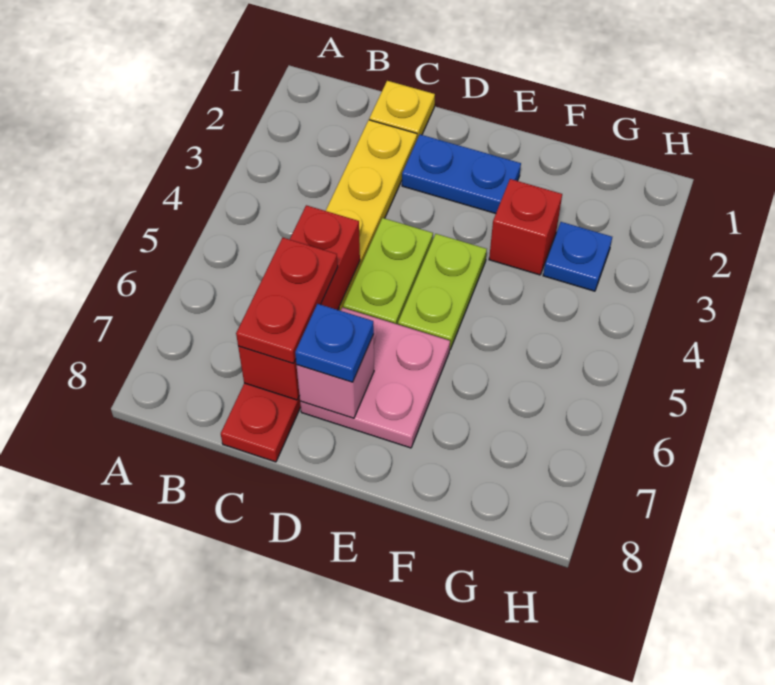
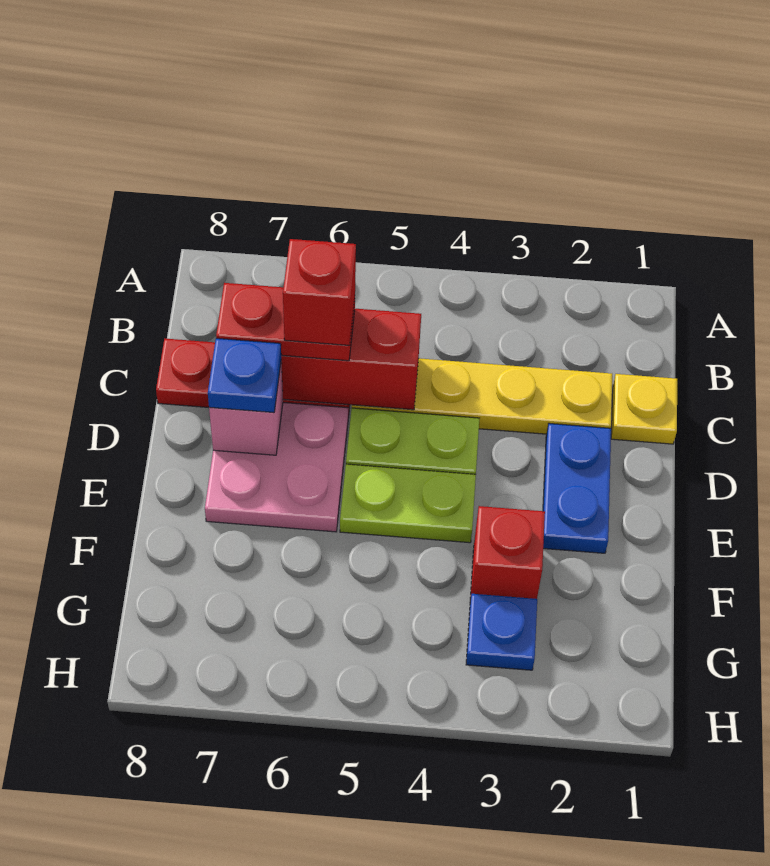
none -> red 1x1 brick [283,239,356,345]

